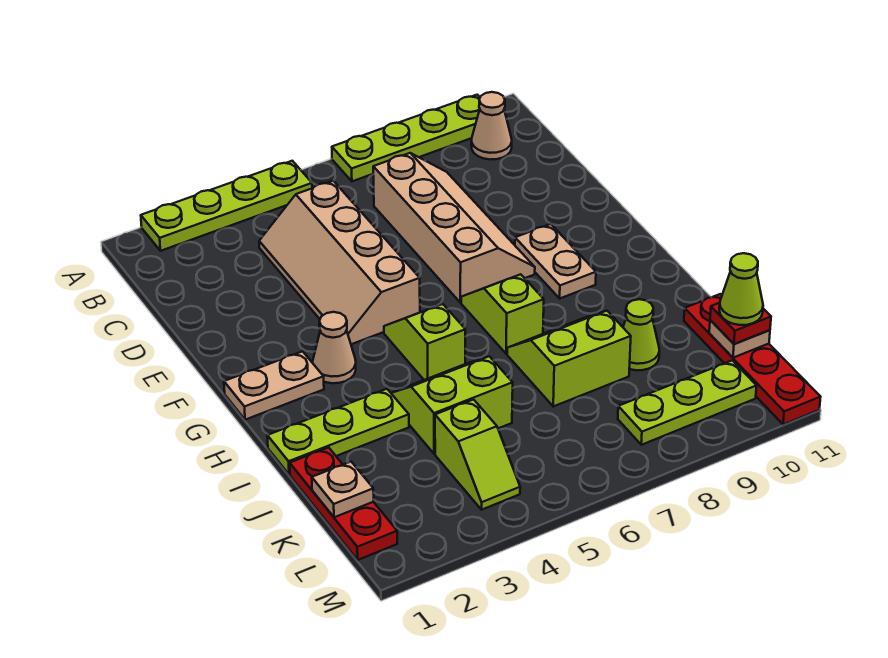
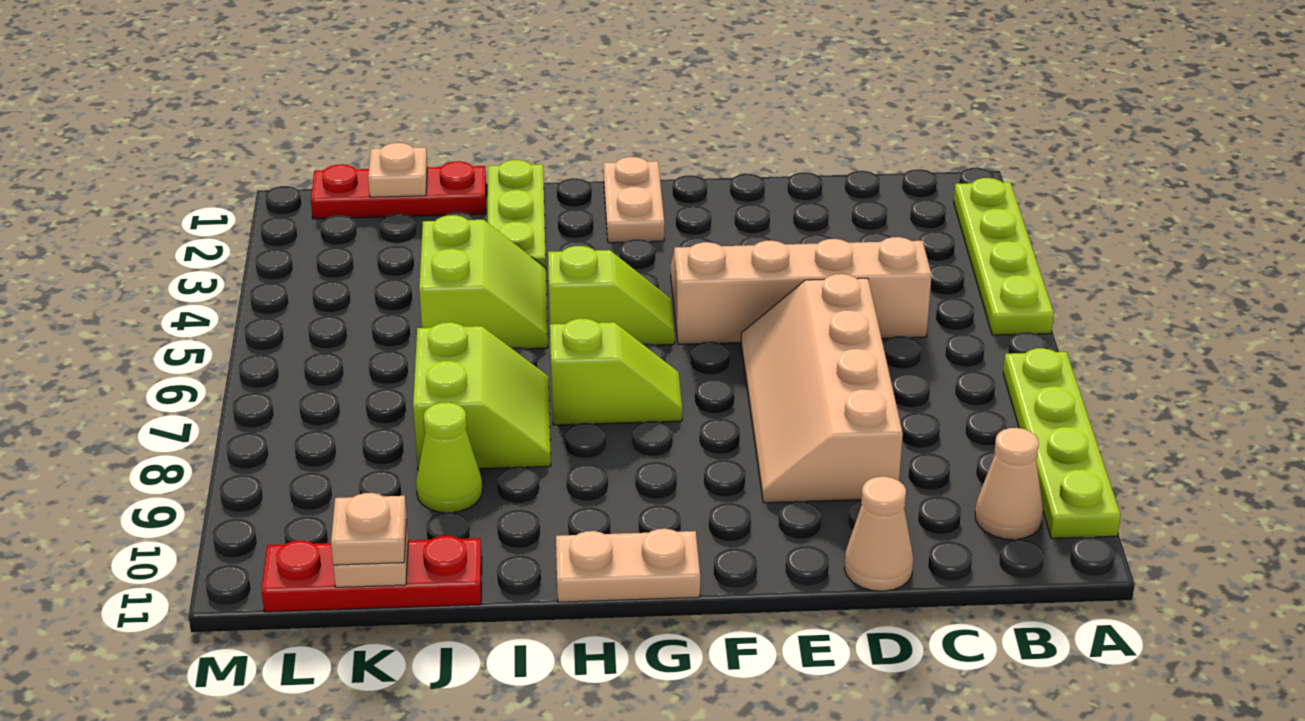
tan 2x4 slope [373,153,535,303] -> tan 2x4 slope turned to [741,274,903,503]
tan 1x2 plate [515,224,596,298] -> tan 1x2 plate moved to [556,529,700,602]
tan 1x1 cone [313,312,356,383] -> tan 1x1 cone moved to [844,477,913,591]
red 1x4 plate [684,294,821,425] -> red 1x3 plate [261,536,482,612]
lime 1x2 slope [435,400,520,510] -> none
red 1x1 plate [710,303,771,344] -> tan 1x1 plate [331,493,407,565]
lime 1x1 cone [719,253,763,325] -> none
lime 1x3 plate [618,360,756,445] -> none

